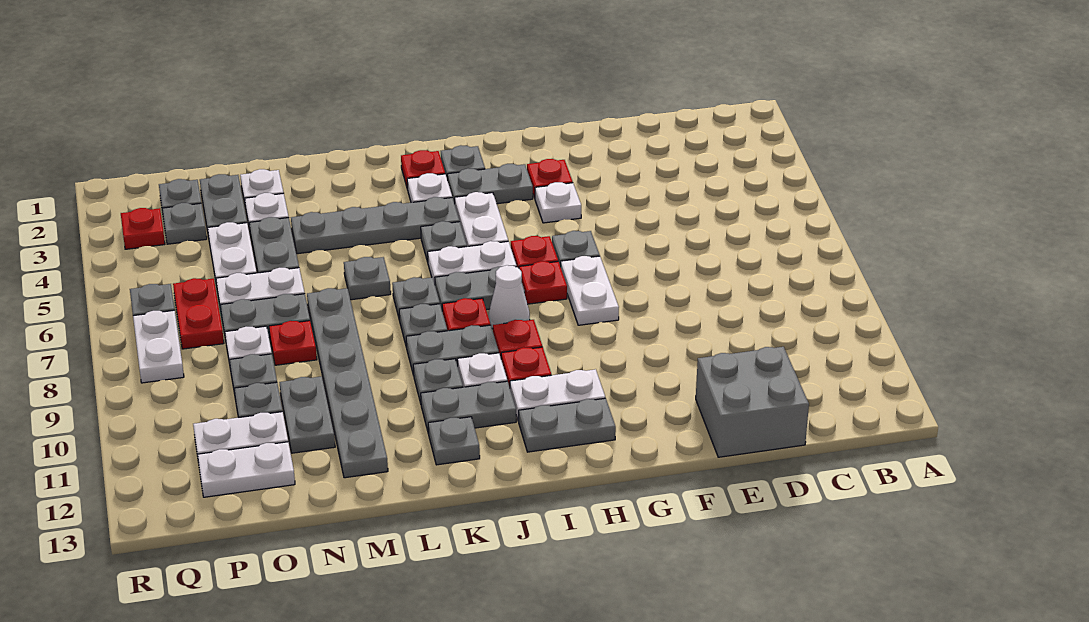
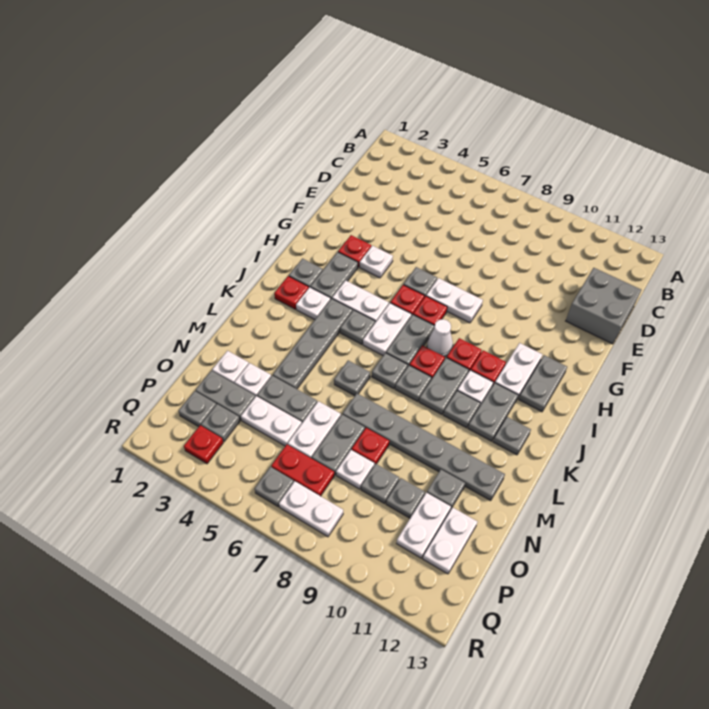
grey 1x2 plate [279,376,335,453] -> grey 1x1 plate [427,470,465,508]

